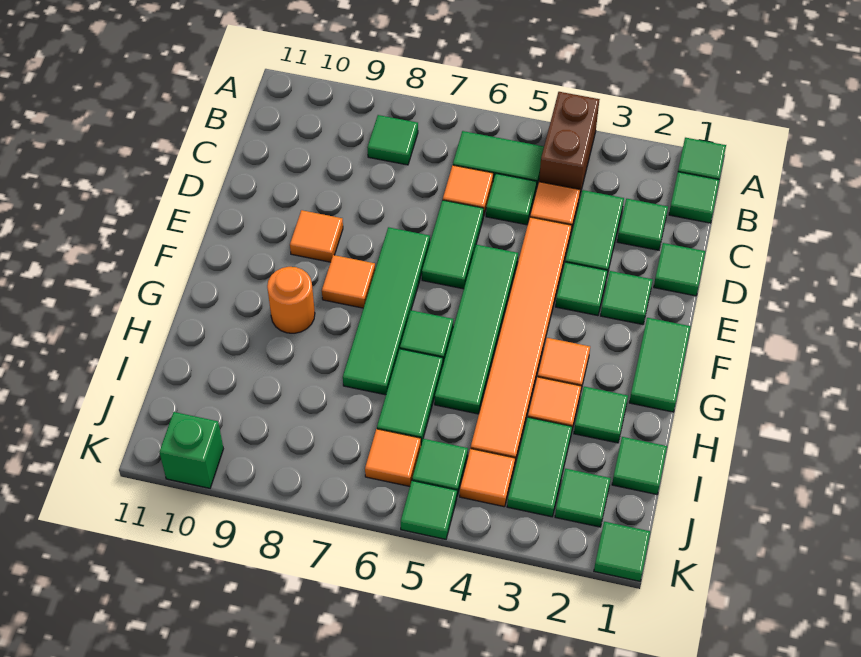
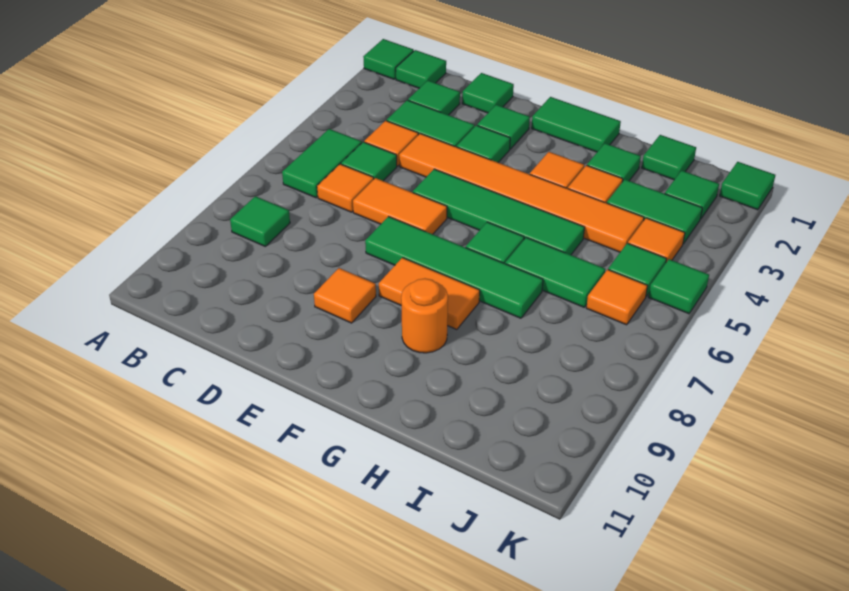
brown 1x2 brick [539,92,600,198] -> none
green 1x2 tile [422,200,484,289] -> orange 1x2 tile [353,178,447,234]
orange 1x1 tile [322,255,375,308] -> orange 1x2 tile [379,258,480,330]
green 1x1 brick [159,412,223,488] -> none

